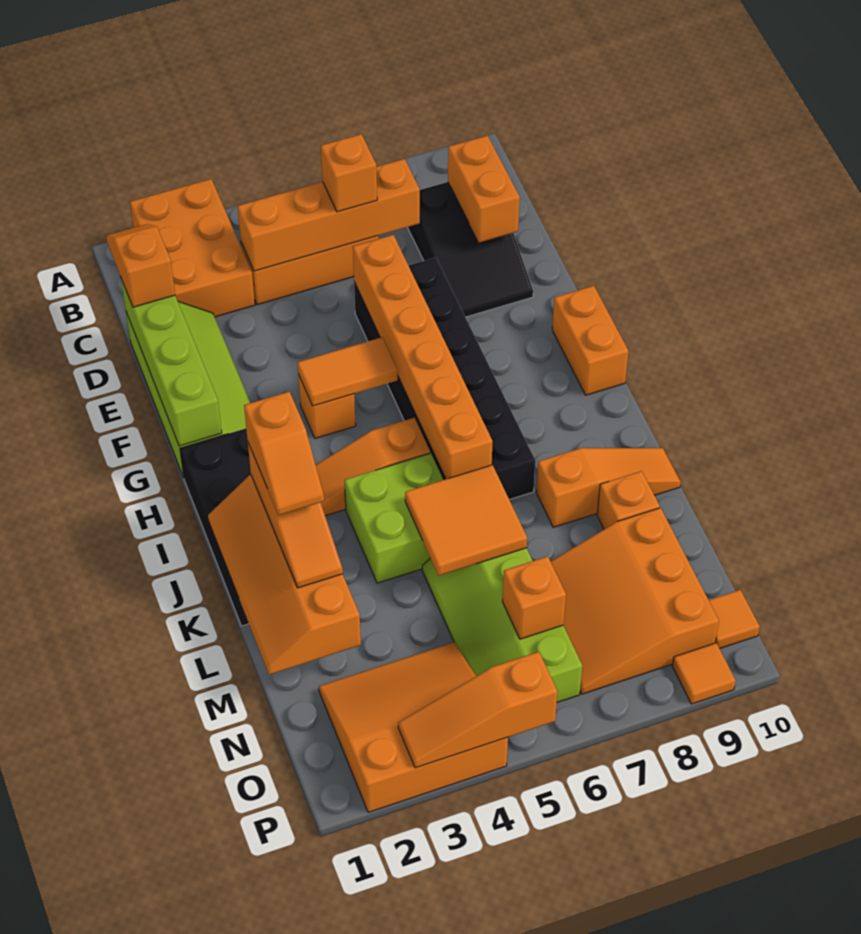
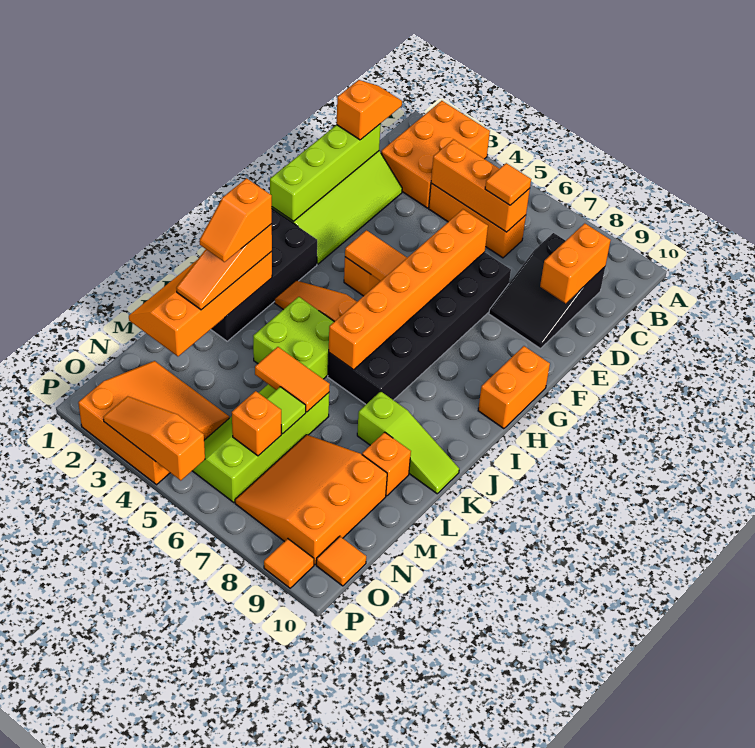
orange 1x4 brick [237,159,420,271] -> orange 1x3 brick [431,139,530,232]
orange 1x1 brick [321,134,377,212] -> orange 1x1 tile [485,163,531,205]
orange 2x2 tile [405,465,527,576] -> orange 1x2 tile [255,347,330,412]
orange 1x3 slope [536,448,680,527] -> lime 1x3 slope [357,391,459,494]
none -> lime 1x1 tile [267,387,306,434]

